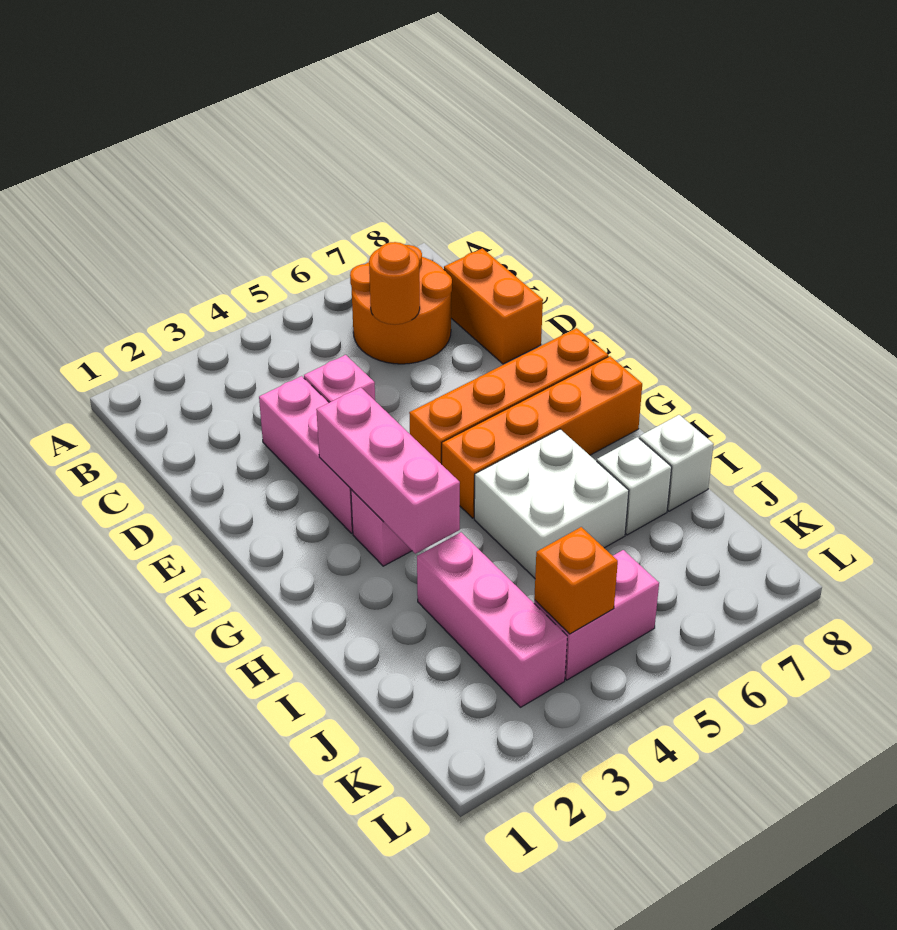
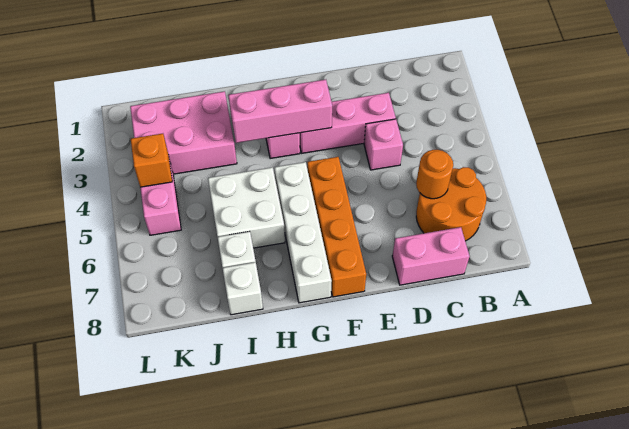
orange 1x2 brick [444,248,543,364] -> pink 1x2 brick [392,227,469,285]
orange 1x4 brick [442,356,642,518] -> white 1x4 brick [274,162,332,303]
pink 1x3 brick [417,532,567,707] -> pink 2x3 brick [130,91,237,174]

